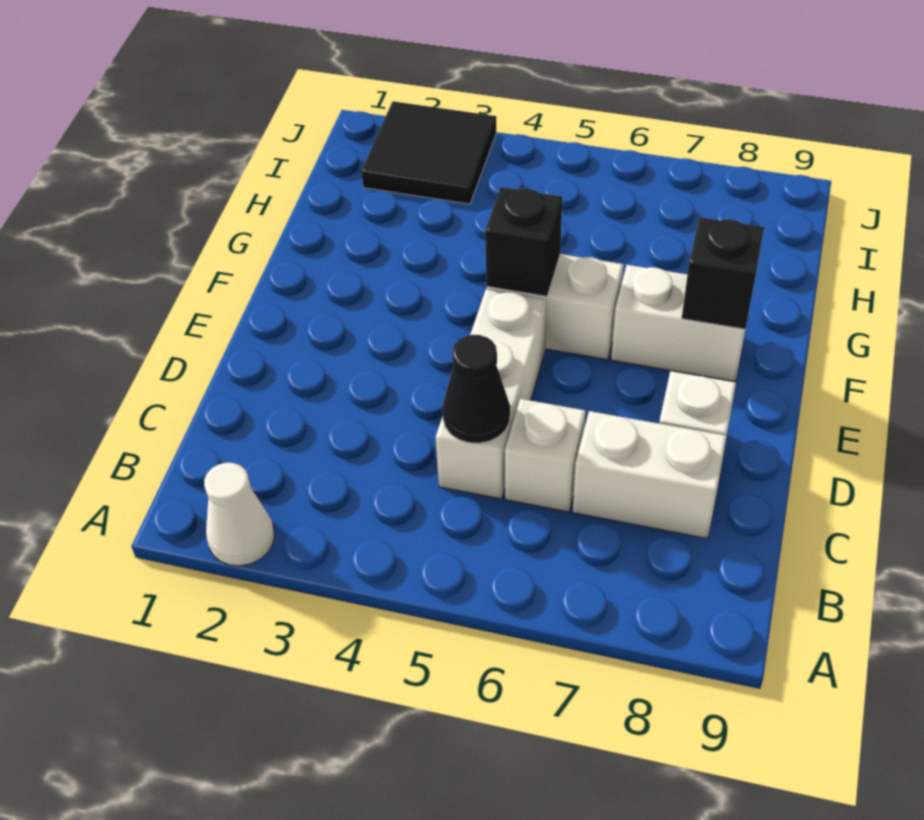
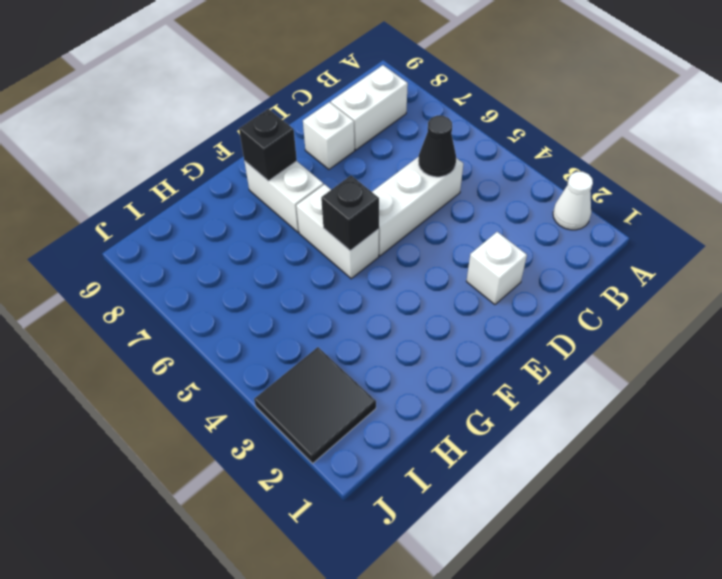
white 1x1 brick [505,399,586,512] -> white 1x1 brick moved to [466,232,527,305]
white 1x2 brick [573,411,727,539] -> white 1x2 brick turned to [331,65,408,150]

